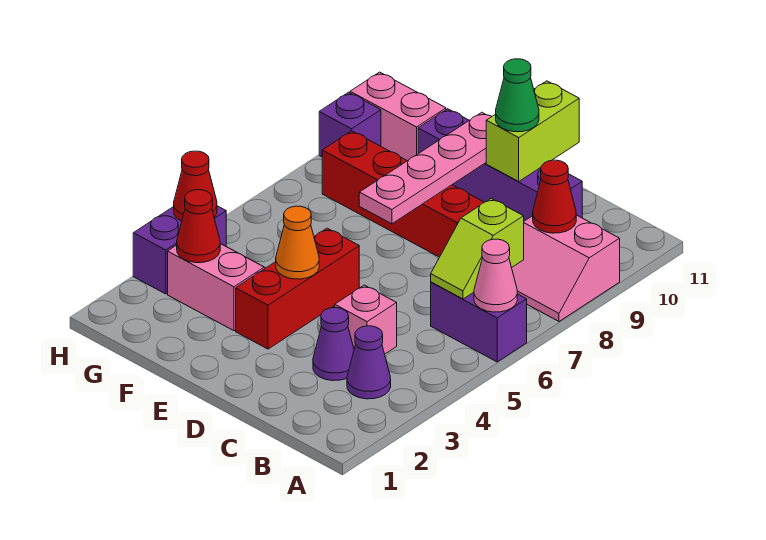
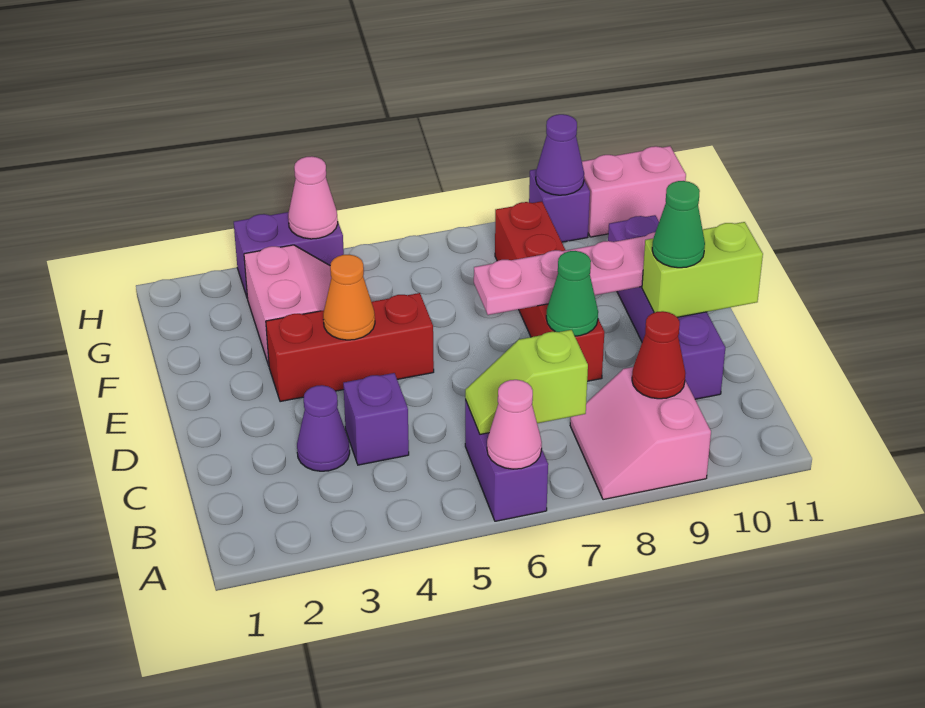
purple 1x1 cone [347,326,391,399] -> purple 1x1 cone moved to [536,114,584,195]
pink 1x1 brick [335,285,397,354] -> purple 1x1 brick [343,373,409,465]
none -> green 1x1 cone [546,251,598,336]
red 1x1 cone [177,190,220,263] -> none
pink 1x2 brick [350,72,446,161] -> pink 1x2 brick turned to [582,146,686,237]
red 1x1 cone [174,151,217,221] -> pink 1x1 cone [288,156,338,239]

